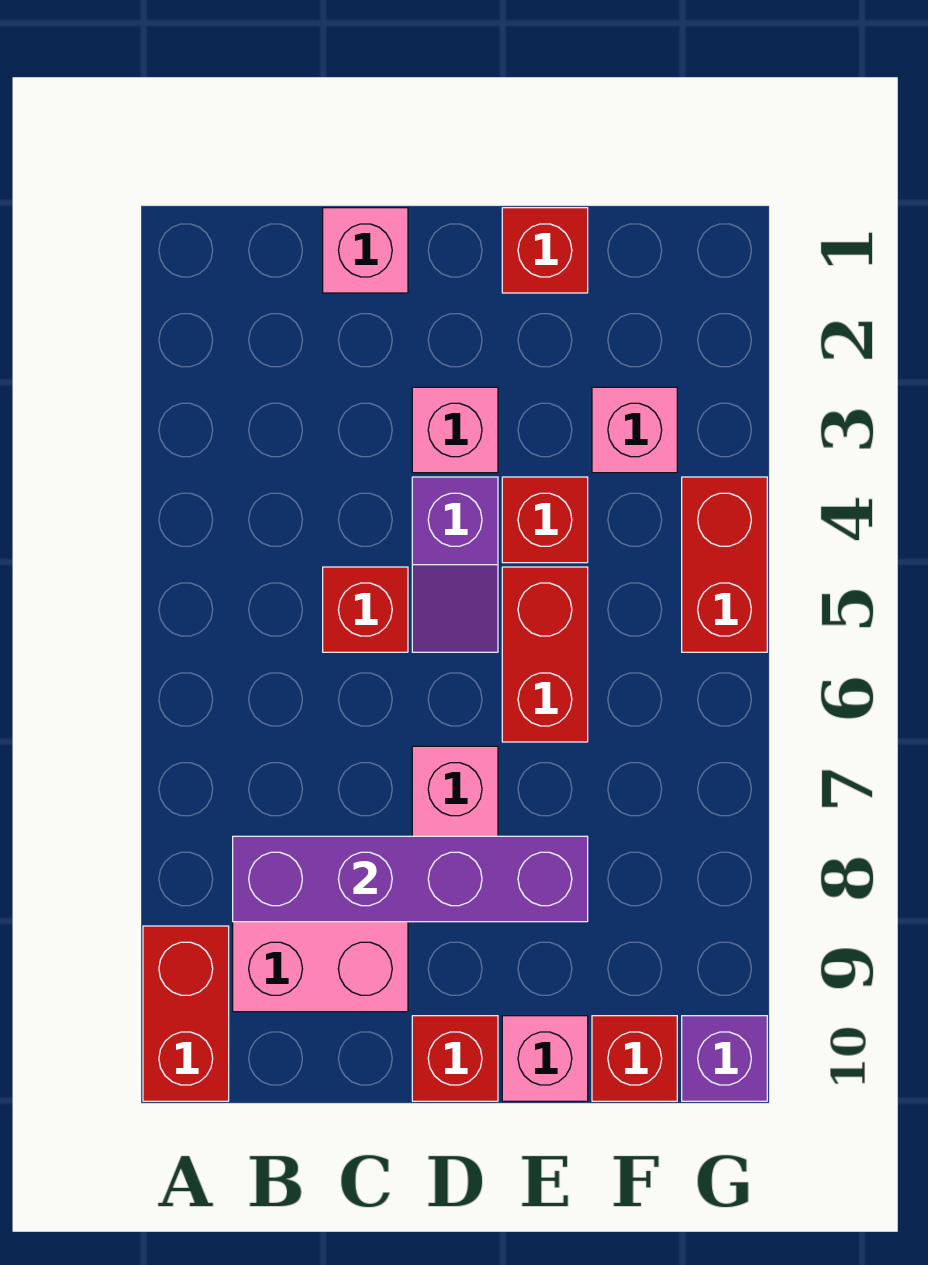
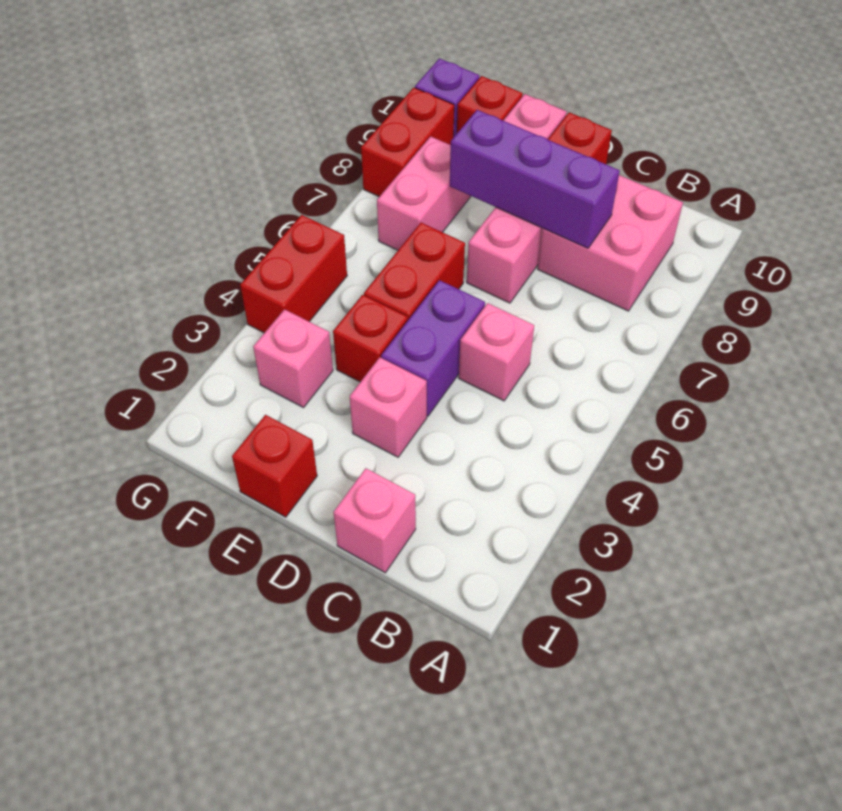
red 1x2 brick [143,926,229,1101] -> red 1x2 brick moved to [361,88,454,197]
purple 1x4 brick [233,836,588,922] -> purple 1x3 brick [450,110,620,248]
red 1x1 brick [323,567,408,652] -> pink 1x1 brick [459,303,534,401]
purple 1x2 slope [412,477,498,652] -> purple 1x2 brick [381,280,485,416]
none -> pink 1x2 brick [377,136,471,250]

